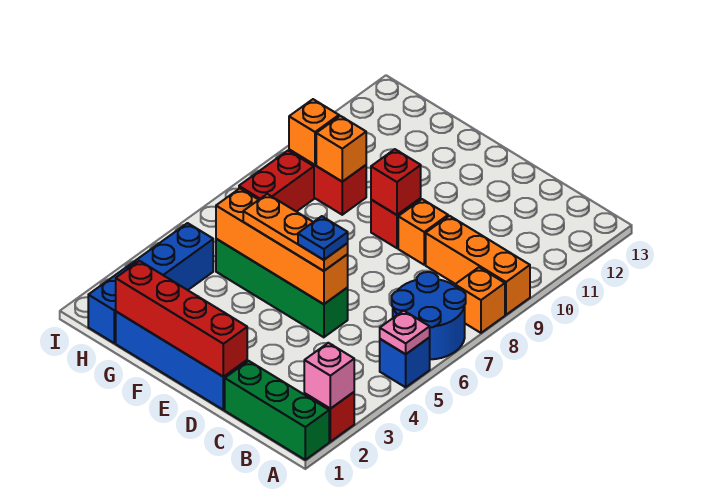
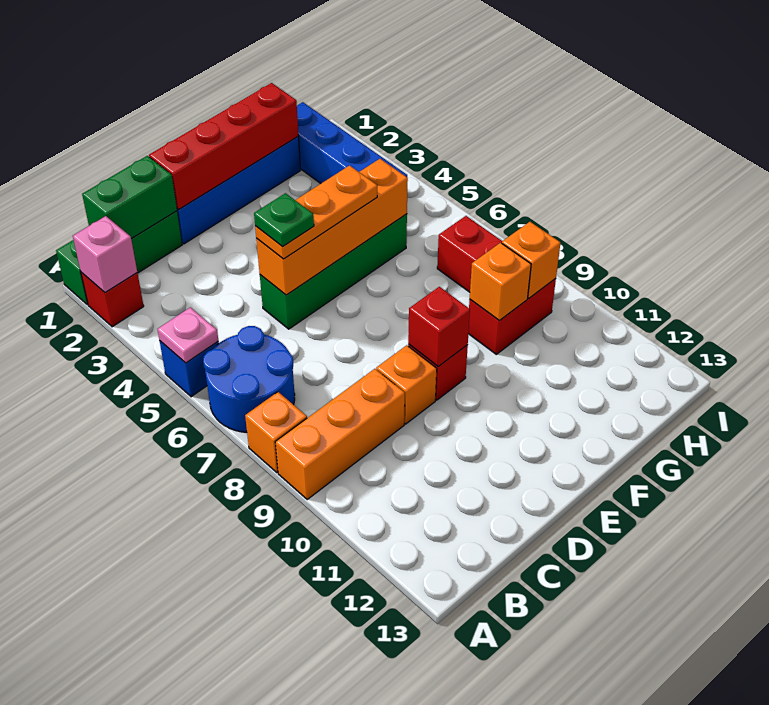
none -> green 1x2 brick [82,156,177,239]
blue 1x1 plate [298,216,348,260] -> green 1x1 plate [254,193,314,247]

